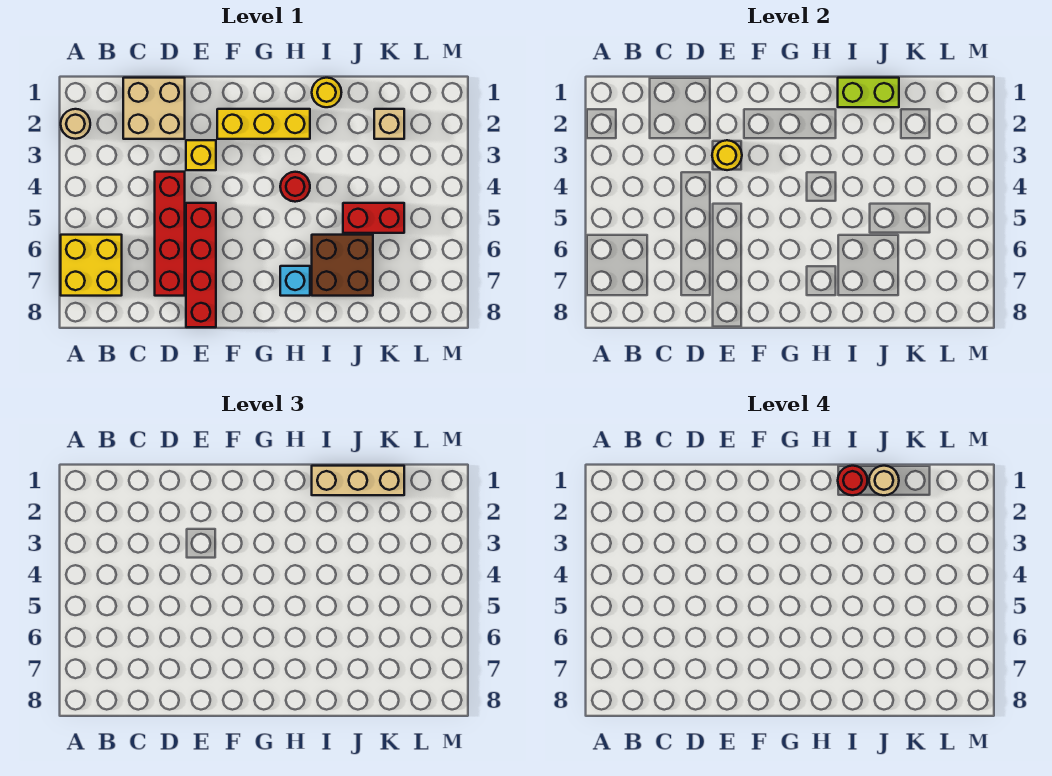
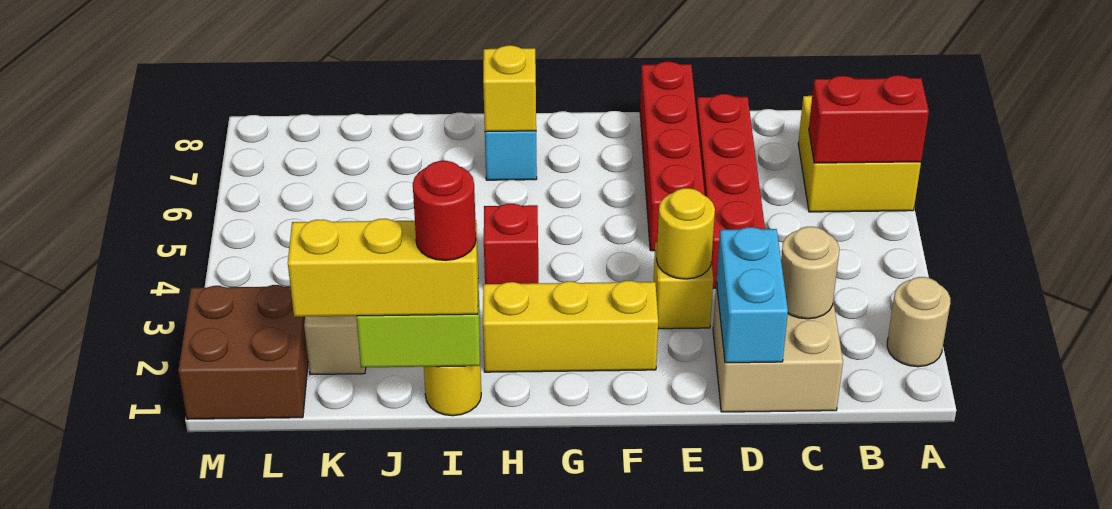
none -> cyan 1x2 brick [716,227,788,363]
red 1x1 round brick [280,172,310,202] -> red 1x1 brick [484,204,538,284]
none -> yellow 1x1 brick [483,45,536,132]
tan 1x3 brick [312,466,404,495] -> yellow 1x3 brick [288,219,478,317]
brown 2x2 brick [312,235,373,296] -> brown 2x2 brick moved to [178,285,308,419]
tan 1x1 round brick [869,466,899,495] -> tan 1x1 round brick moved to [781,227,839,319]
red 1x2 brick [343,203,404,233] -> red 1x2 brick moved to [809,75,929,163]

